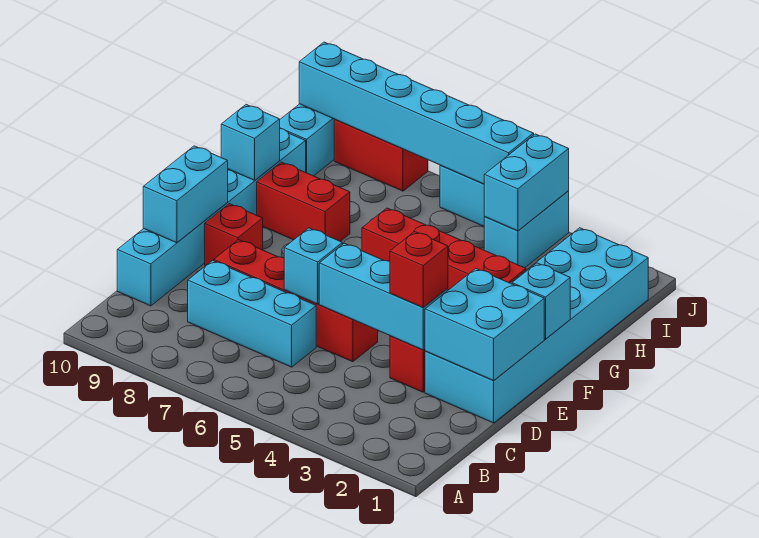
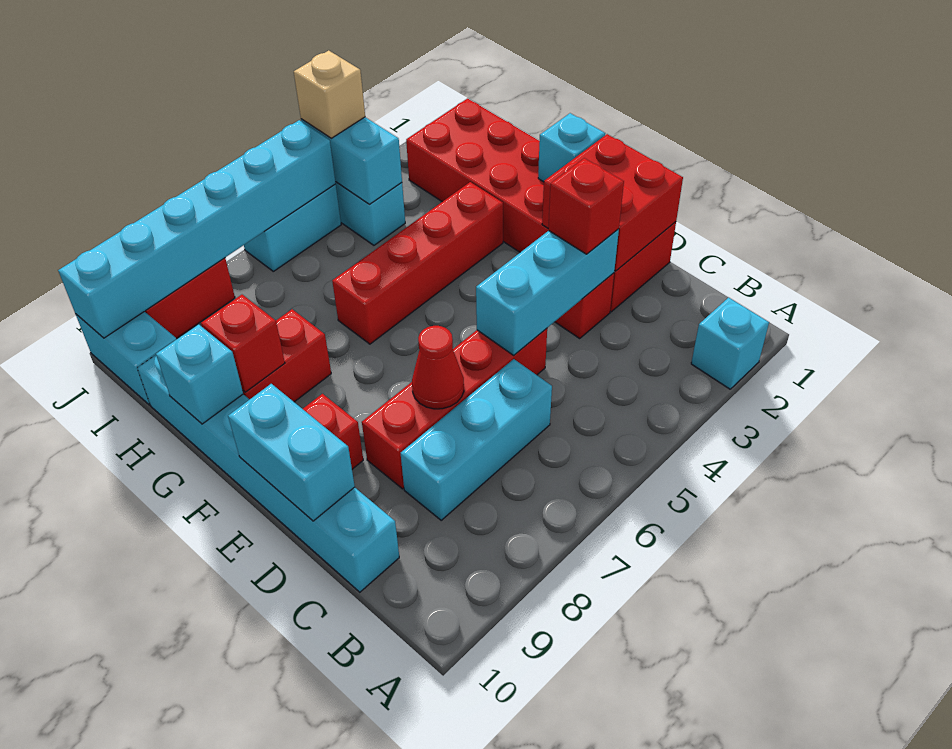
cyan 2x6 brick [425,228,648,423] -> red 2x6 brick [406,98,676,312]
cyan 2x2 brick [425,269,544,380] -> red 2x2 brick [542,134,683,271]
cyan 1x1 brick [284,228,342,304] -> cyan 1x1 brick moved to [691,297,769,389]
none -> red 1x1 cone [412,326,464,409]
none -> red 1x1 brick [201,295,285,392]
none -> tan 1x1 brick [294,50,365,138]

